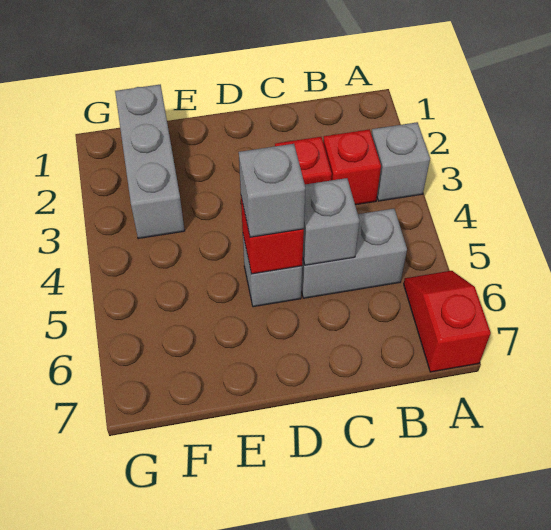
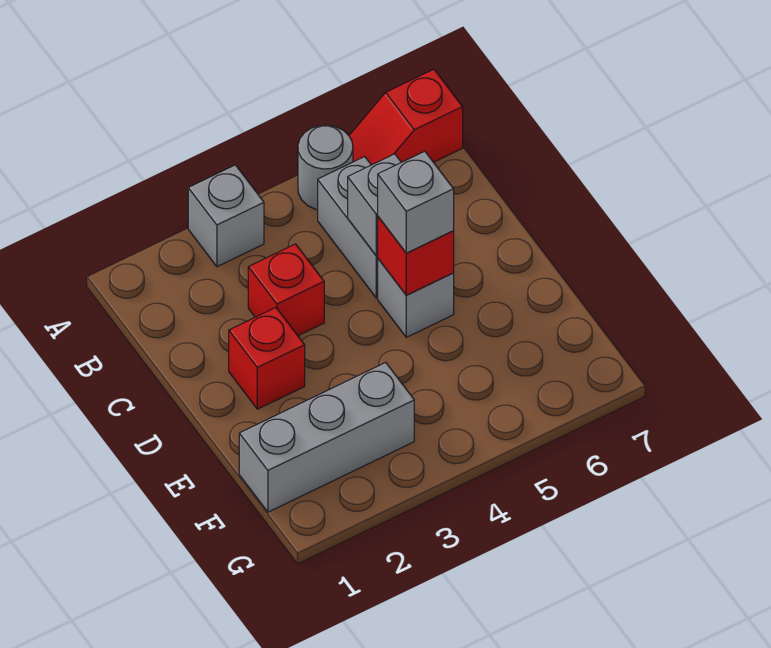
none -> grey 1x1 round brick [298,125,353,210]
red 1x1 brick [323,129,381,205] -> red 1x1 brick moved to [229,308,305,409]

